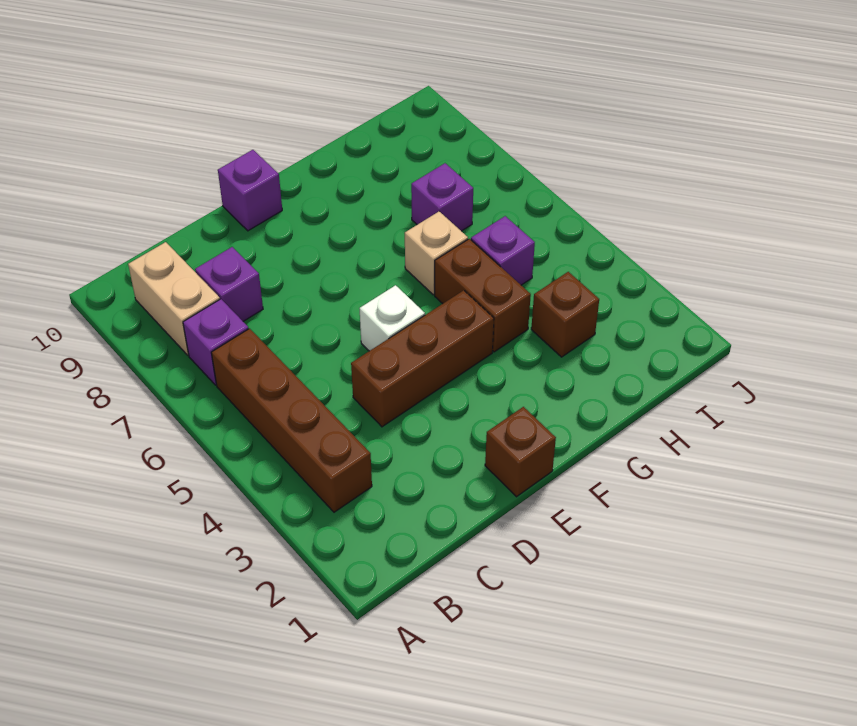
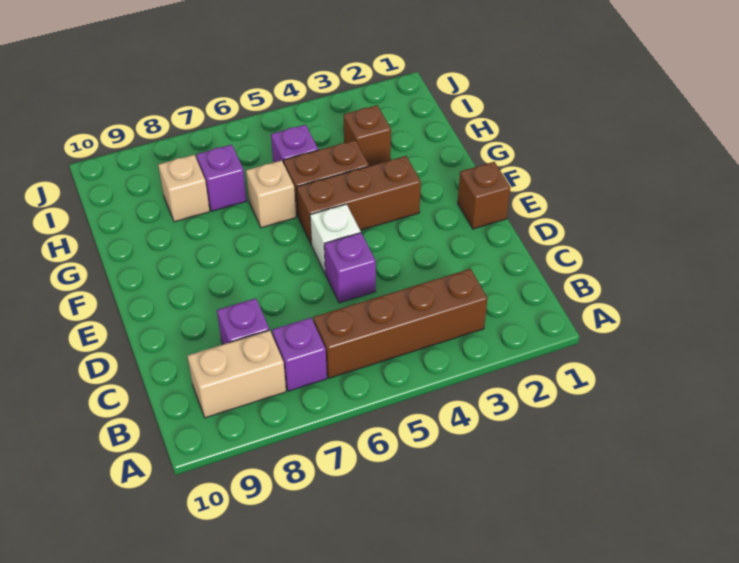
brown 1x3 brick [351,290,494,427] -> brown 1x3 brick turned to [297,156,421,245]
purple 1x1 brick [218,150,282,231] -> purple 1x1 brick moved to [324,233,376,303]
none -> tan 1x1 brick [158,155,210,222]

